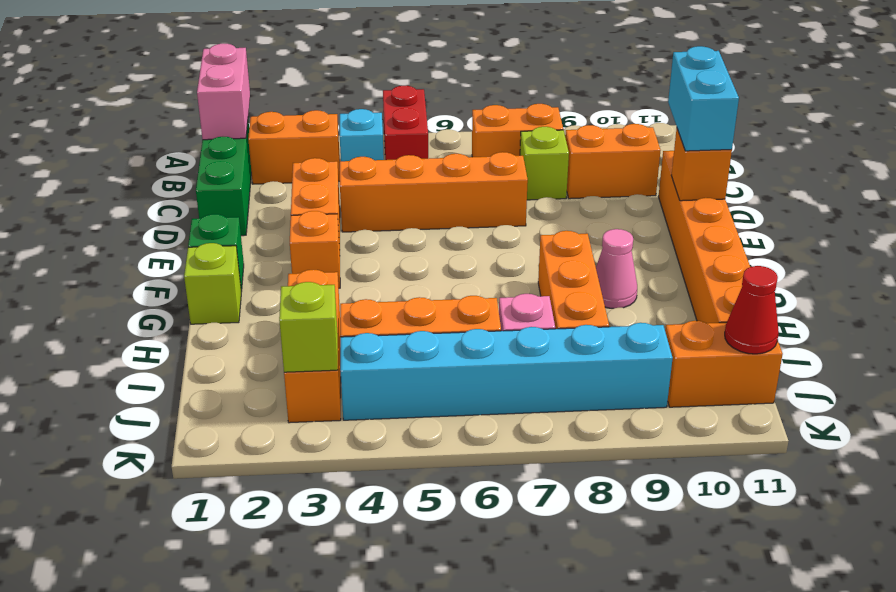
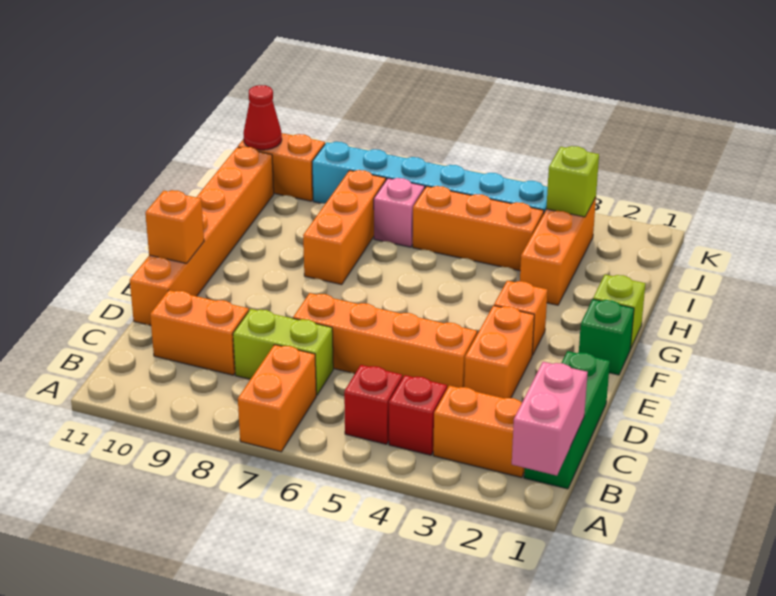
red 1x2 brick [383,86,428,160] -> red 1x1 brick [344,365,402,444]
cyan 1x1 brick [340,109,384,161] -> red 1x1 brick [389,375,447,455]
orange 1x2 brick [472,104,563,157] -> orange 1x2 brick turned to [238,345,316,452]
lime 1x1 brick [520,127,569,200] -> lime 1x2 brick [233,309,333,395]
cyan 1x2 brick [668,46,739,151] -> none
pink 1x1 cone [596,229,637,308] -> none

